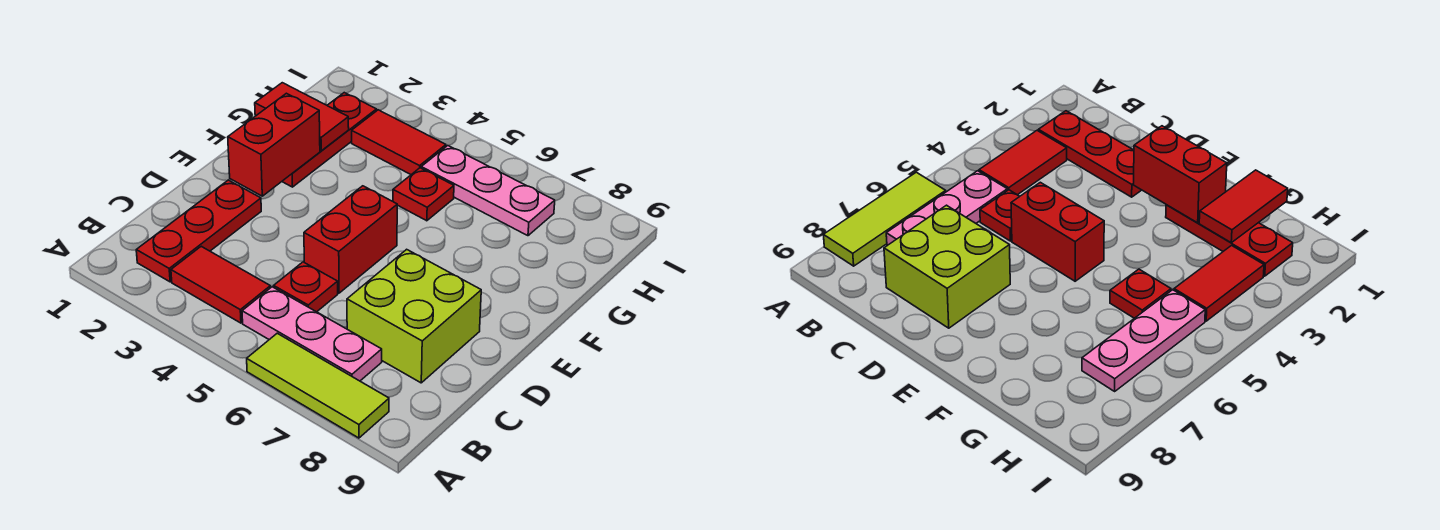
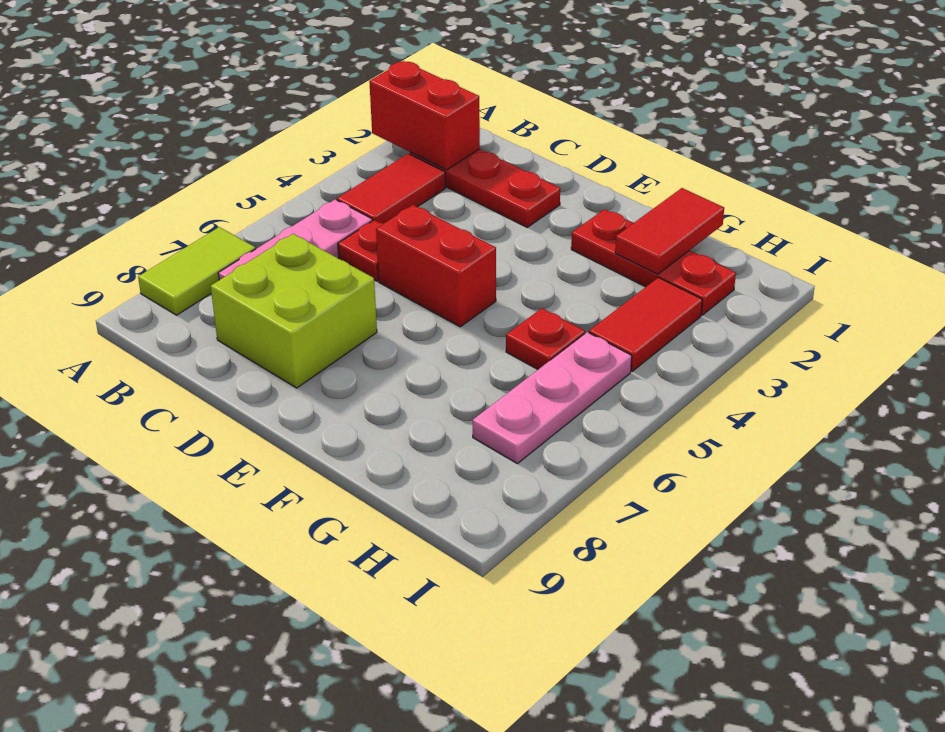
lime 1x3 tile [247,333,389,438] -> lime 1x2 tile [138,227,255,315]
red 1x2 brick [228,93,320,196] -> red 1x2 brick moved to [369,61,480,170]

